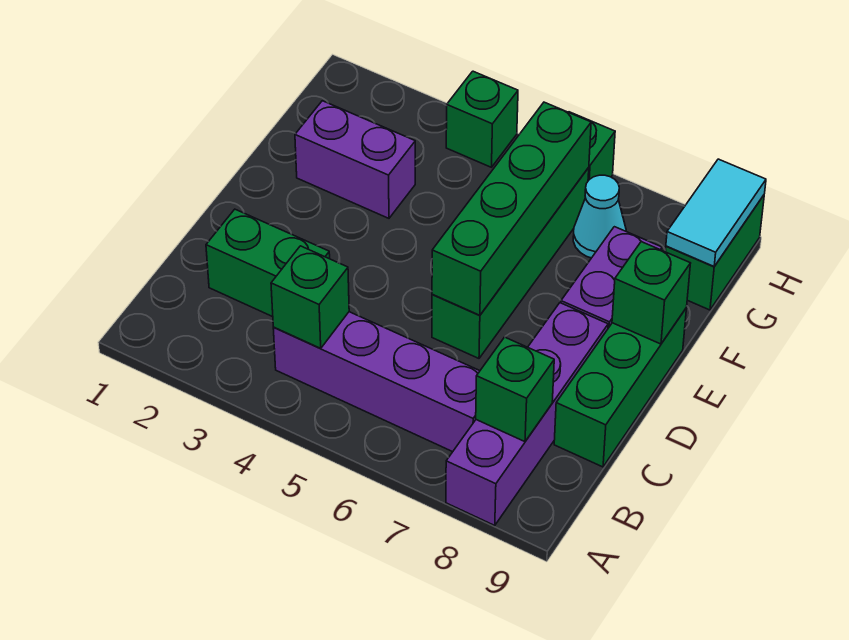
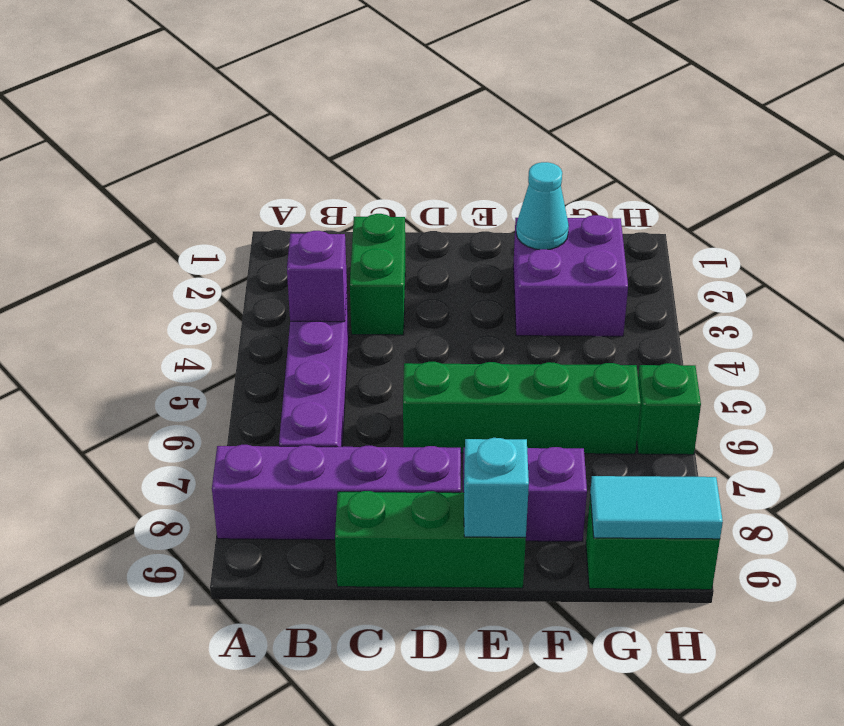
green 1x1 brick [271,246,349,348] -> purple 1x1 brick [287,231,347,322]
green 1x1 brick [476,337,554,442] -> none
green 1x4 brick [432,102,591,315] -> none
green 1x1 brick [612,242,691,344] -> cyan 1x1 brick [464,438,529,537]
purple 1x2 brick [295,101,415,218] -> purple 2x2 brick [513,215,628,336]
cyan 1x1 cone [573,175,626,258] -> cyan 1x1 cone moved to [516,162,569,250]
green 1x1 brick [446,71,518,167] -> none

